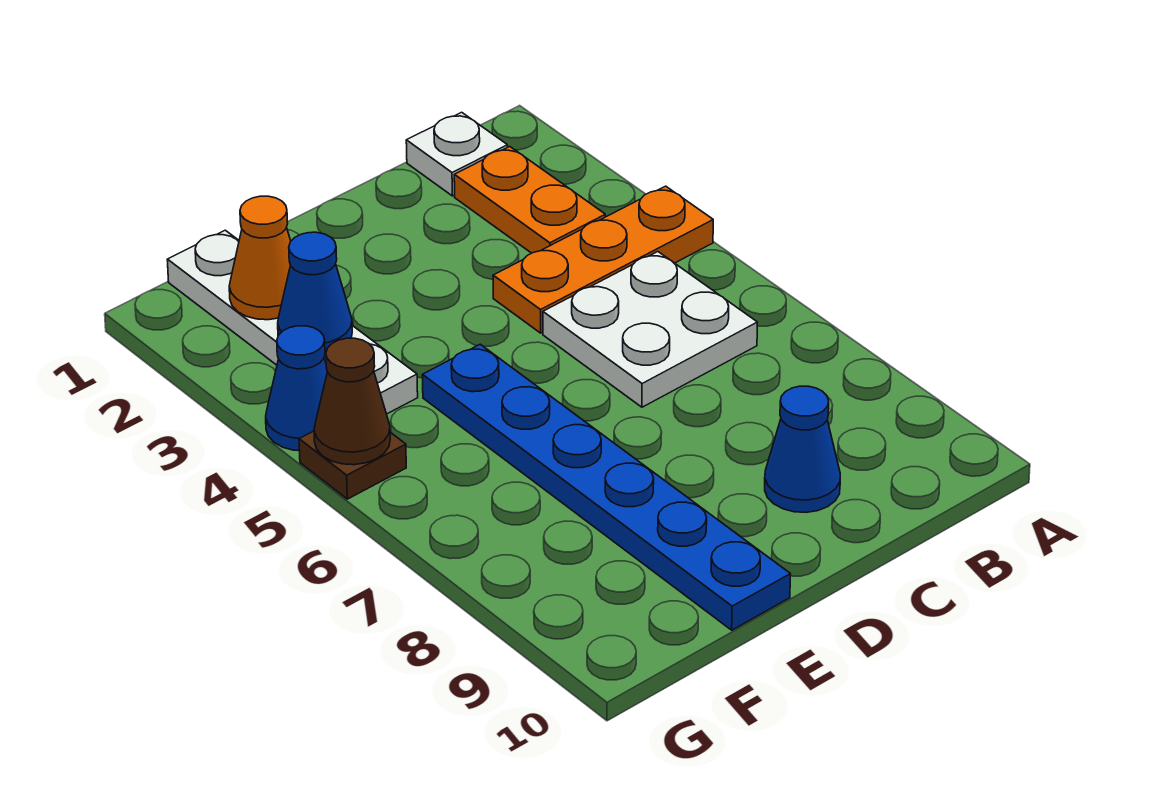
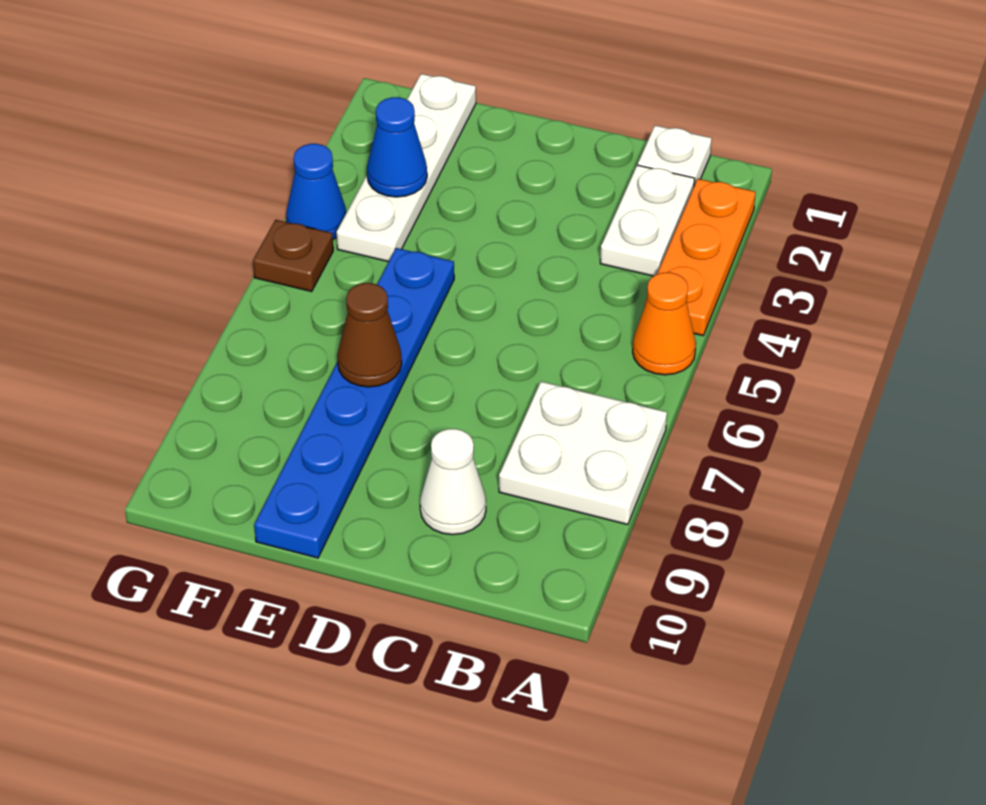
orange 1x3 plate [493,186,713,333] -> orange 1x3 plate turned to [644,179,756,336]
orange 1x2 plate [454,147,605,253] -> white 1x2 plate [600,165,695,276]
white 2x2 plate [543,252,757,407] -> white 2x2 plate moved to [499,382,667,525]
blue 1x1 cone [765,386,840,512] -> white 1x1 cone [420,429,486,535]
orange 1x1 cone [229,196,291,320] -> orange 1x1 cone moved to [633,272,696,375]
brown 1x1 cone [314,338,390,465] -> brown 1x1 cone moved to [337,283,402,387]

